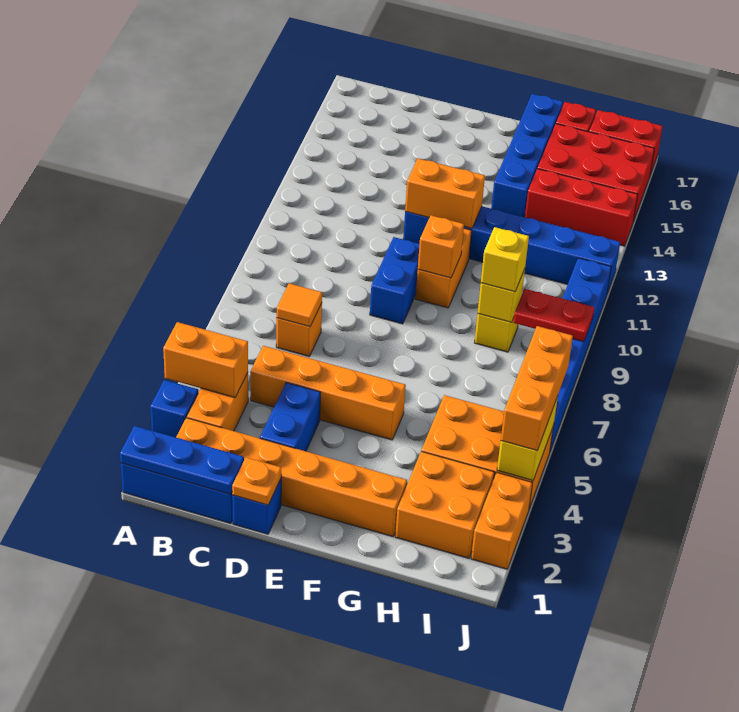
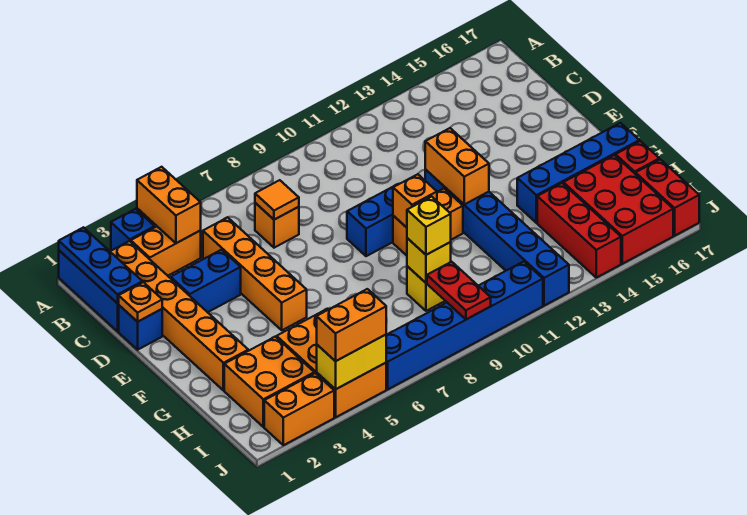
orange 1x3 brick [501,326,573,450] -> orange 1x2 brick [317,289,386,361]

